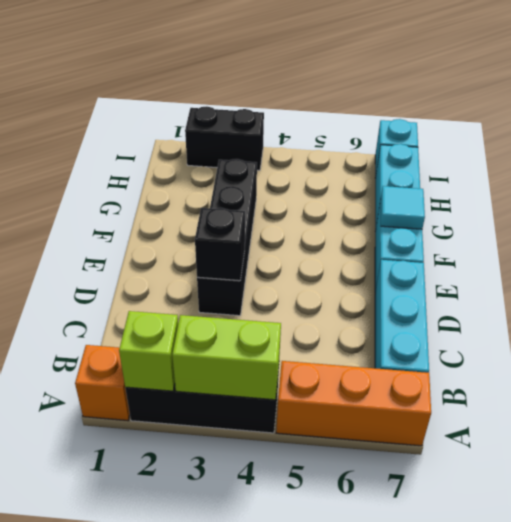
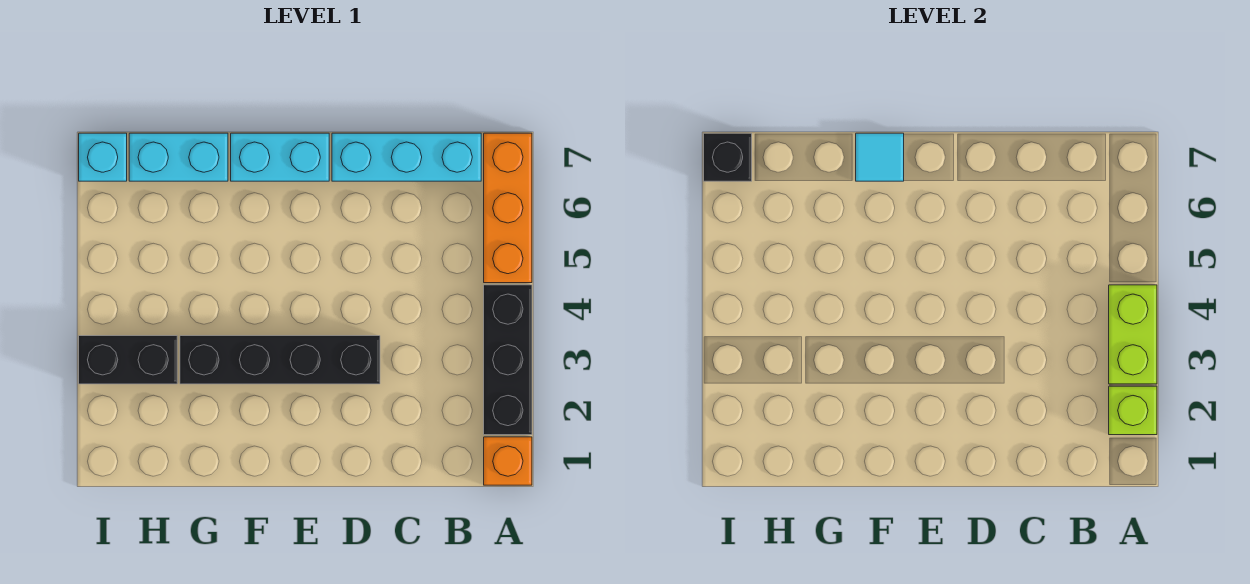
black 1x1 brick [195,208,245,281] -> black 1x1 brick moved to [704,133,752,181]
black 1x2 brick [185,106,264,170] -> black 1x2 brick turned to [79,336,177,384]

